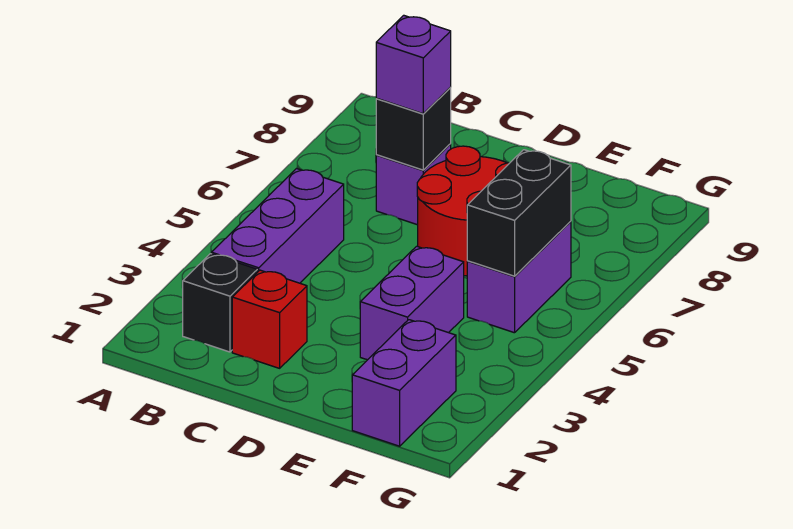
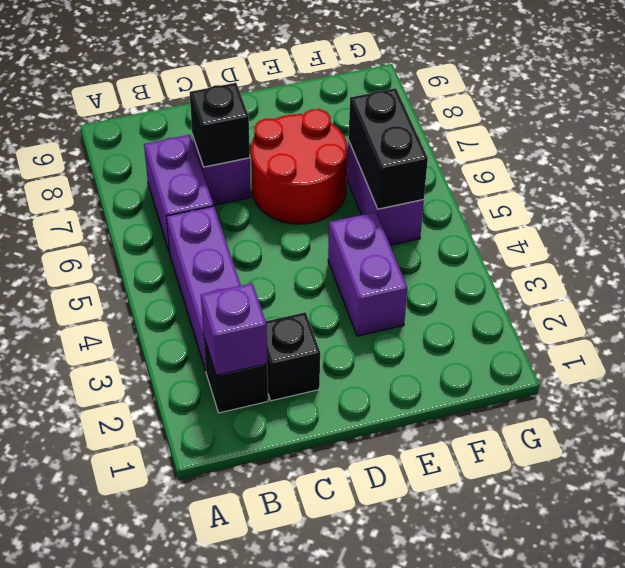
red 1x1 brick [232,270,307,368] -> black 1x1 brick [266,312,320,401]
purple 1x1 brick [376,15,451,114] -> purple 1x1 brick moved to [201,283,267,375]
purple 1x2 brick [352,320,456,446] -> purple 1x2 brick moved to [144,135,214,253]

